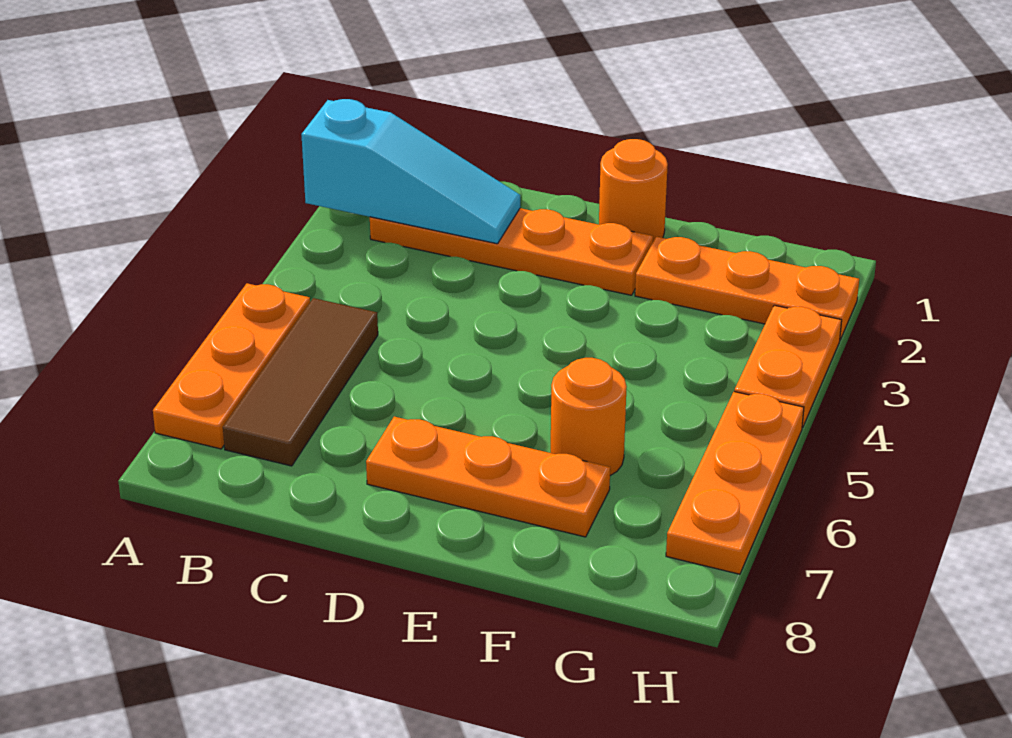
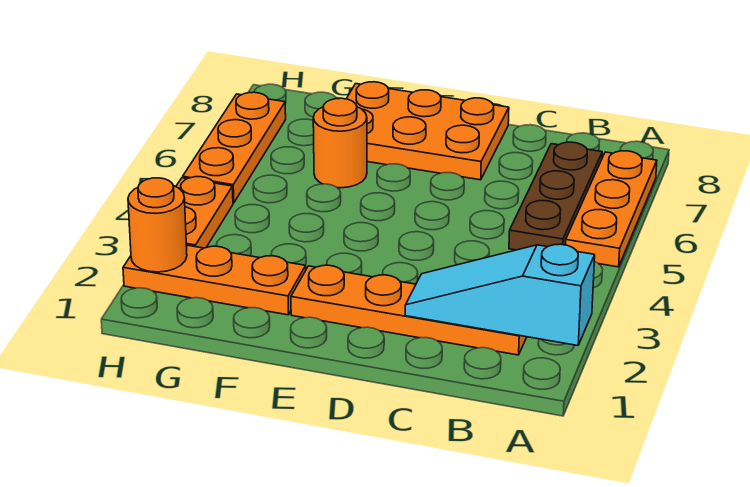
brown 1x3 tile [223,298,378,466] -> brown 1x3 plate [509,142,602,250]
orange 1x3 plate [366,417,610,537] -> orange 2x3 plate [347,82,509,180]
orange 1x1 round brick [599,139,668,242] -> orange 1x1 round brick moved to [128,178,187,272]

